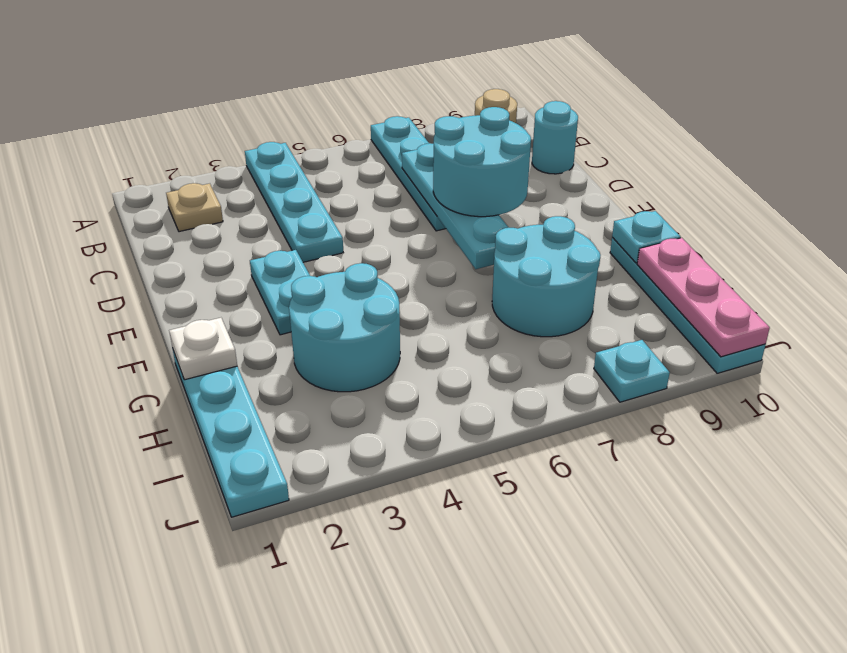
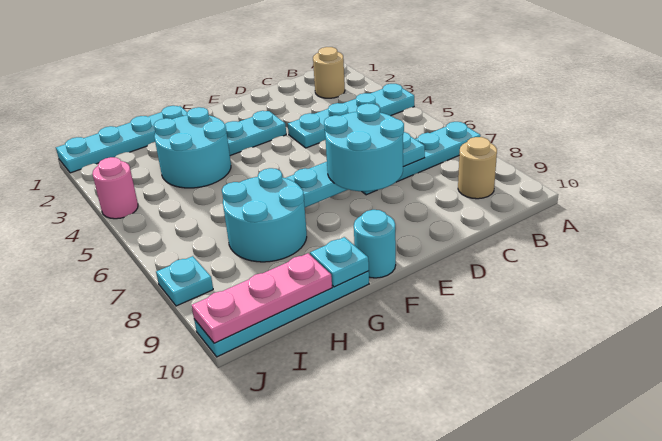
tan 1x1 plate [166,183,223,232] -> tan 1x1 round brick [313,47,345,98]
cyan 1x1 round brick [532,101,578,174] -> cyan 1x1 round brick moved to [354,210,396,278]
white 1x1 plate [169,318,237,380] -> none
none -> pink 1x1 round brick [92,157,138,219]

